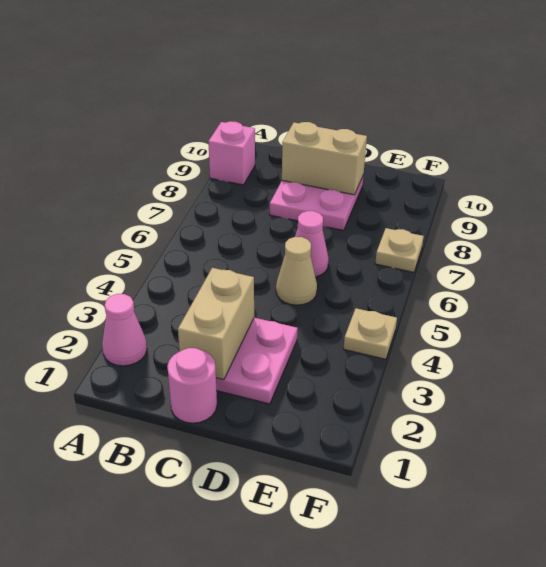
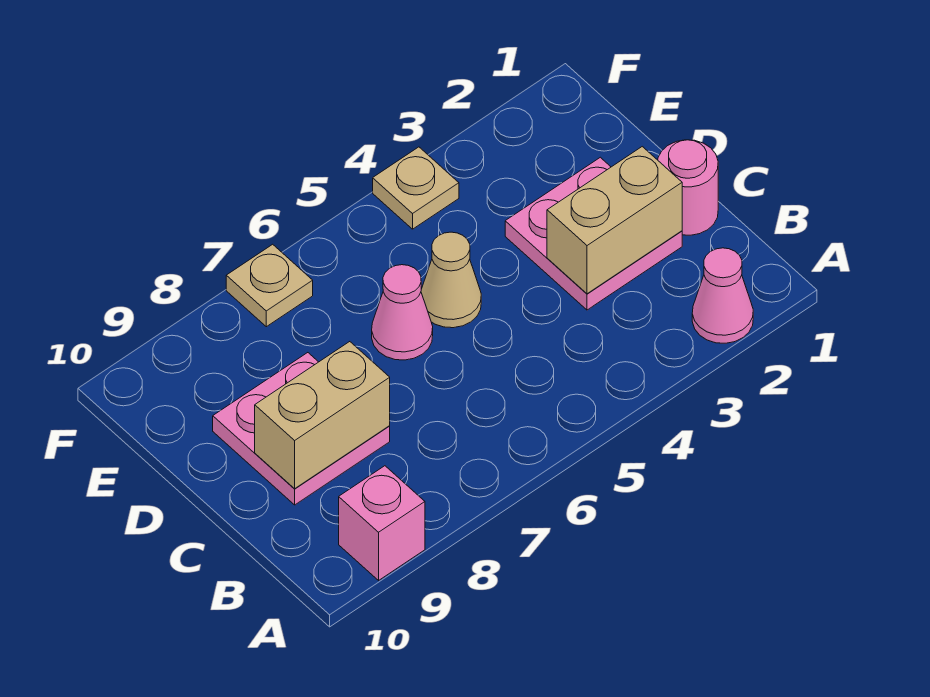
tan 1x2 brick [282,122,367,195] -> tan 1x2 brick turned to [255,342,390,489]

